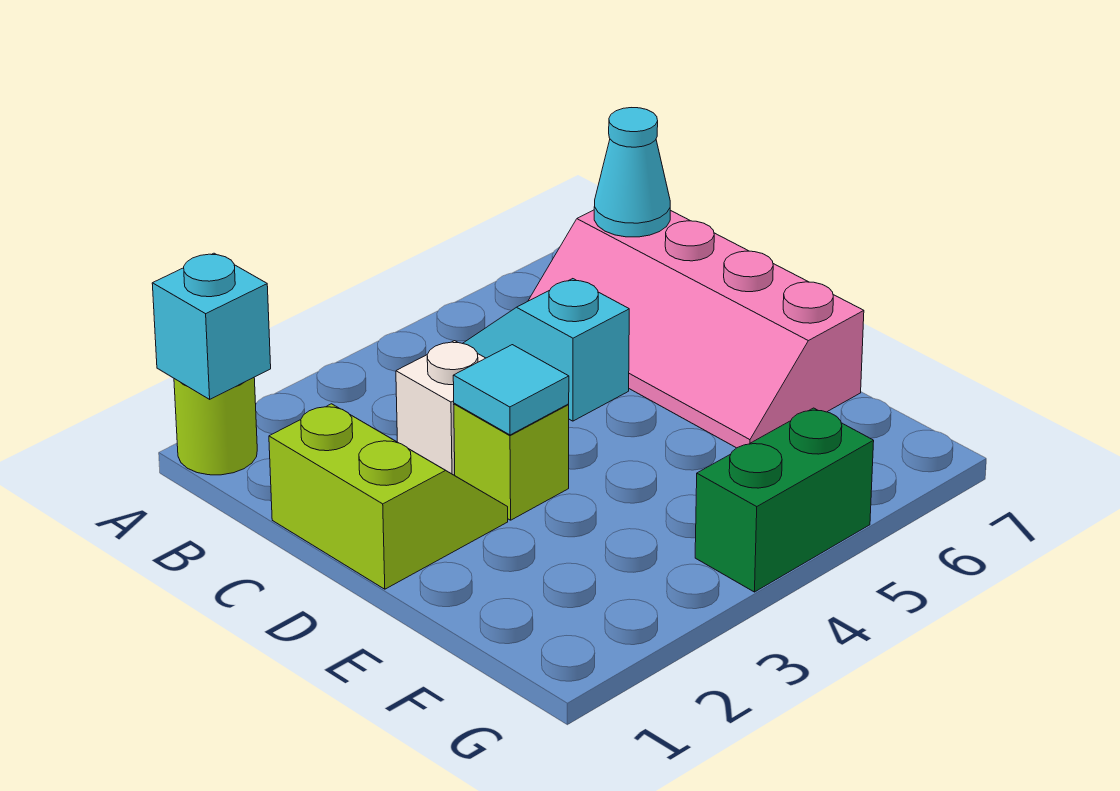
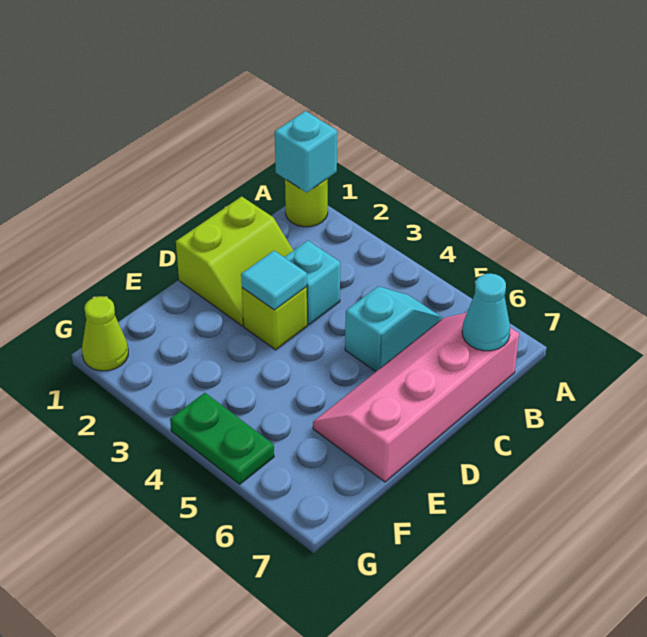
white 1x1 brick [396,341,485,476] -> cyan 1x1 brick [284,240,340,325]
none -> lime 1x1 cone [82,297,128,371]
green 1x2 brick [695,408,874,592] -> green 1x2 plate [170,393,274,484]

